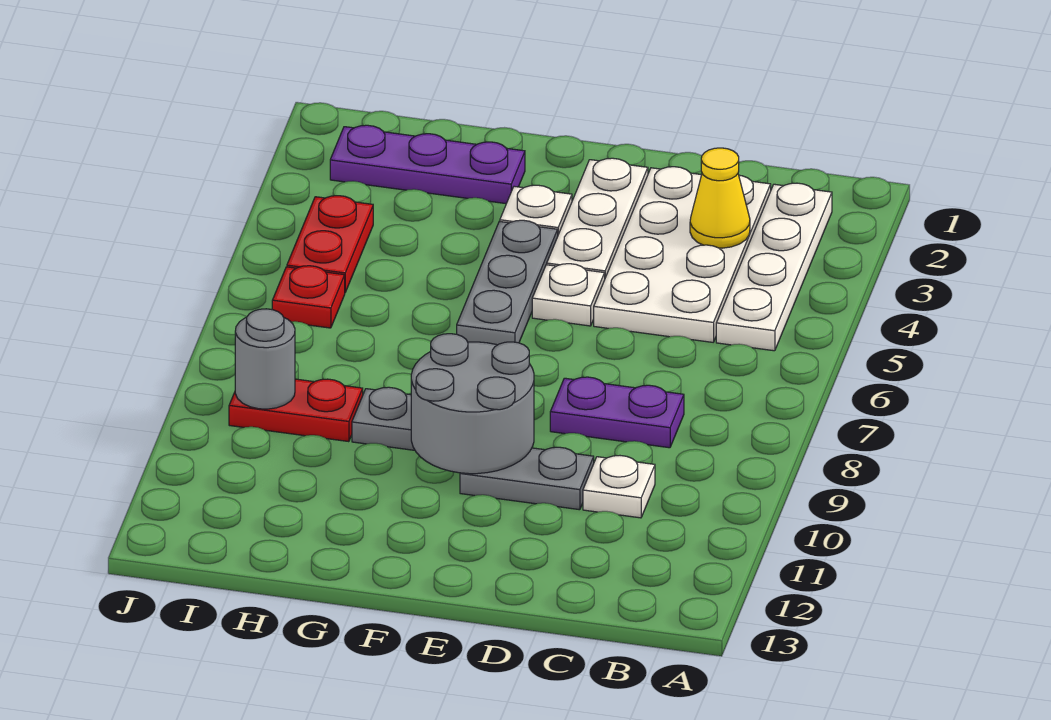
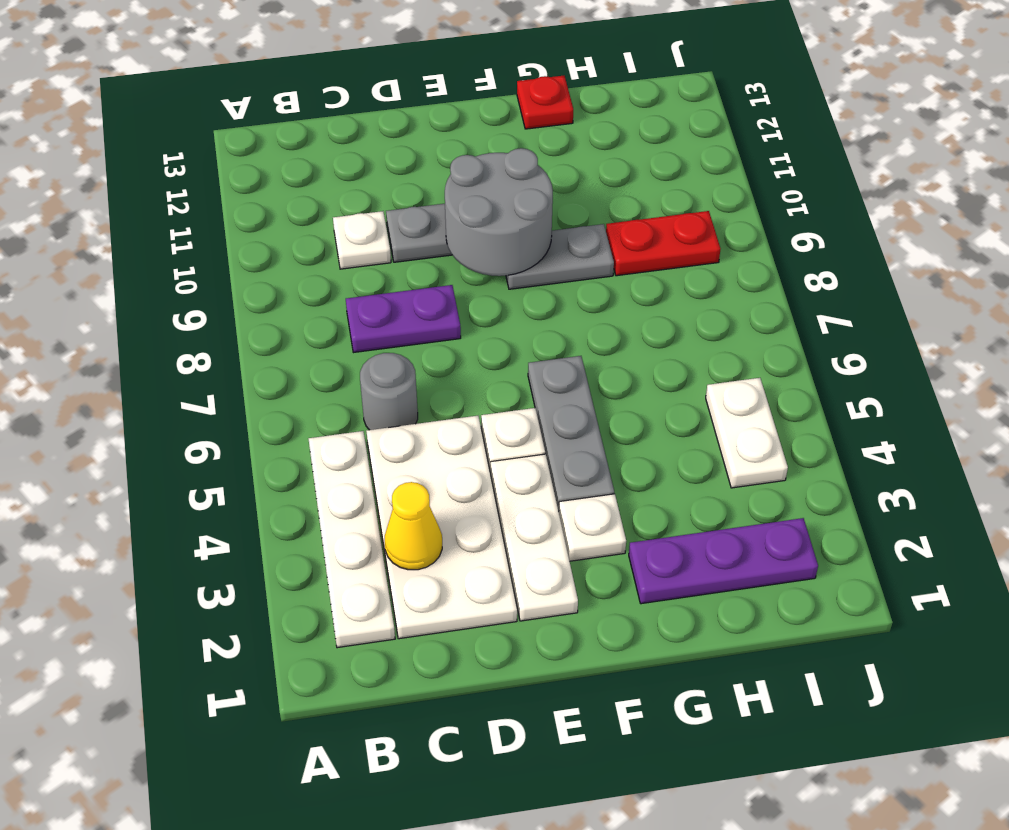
red 1x2 plate [287,196,373,292] -> white 1x2 plate [706,378,788,488]
red 1x1 plate [272,266,345,328] -> red 1x1 plate moved to [517,76,573,129]
grey 1x1 round brick [235,309,295,409] -> grey 1x1 round brick moved to [360,353,418,430]

